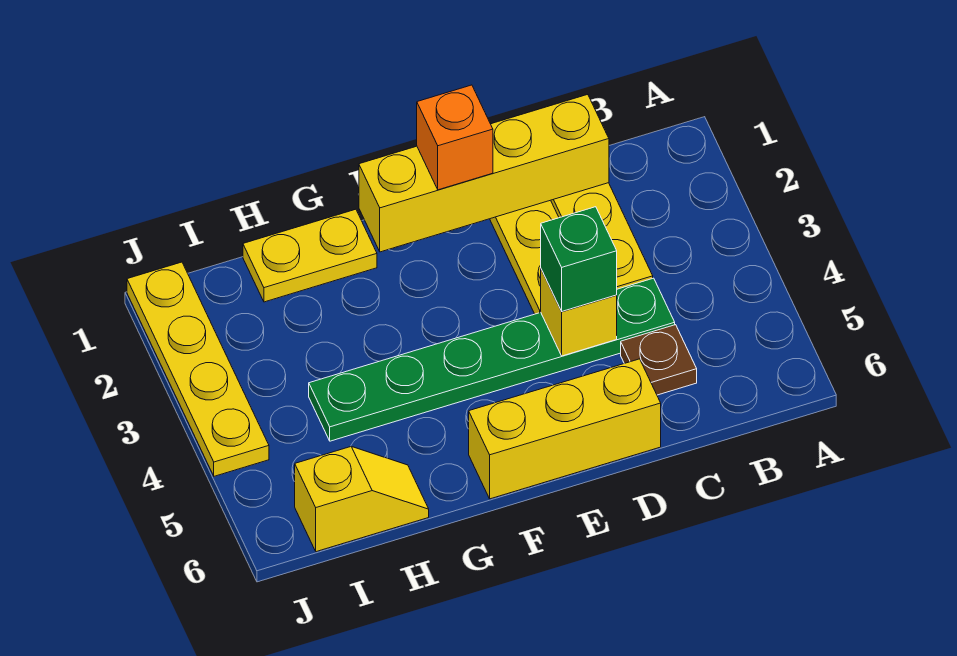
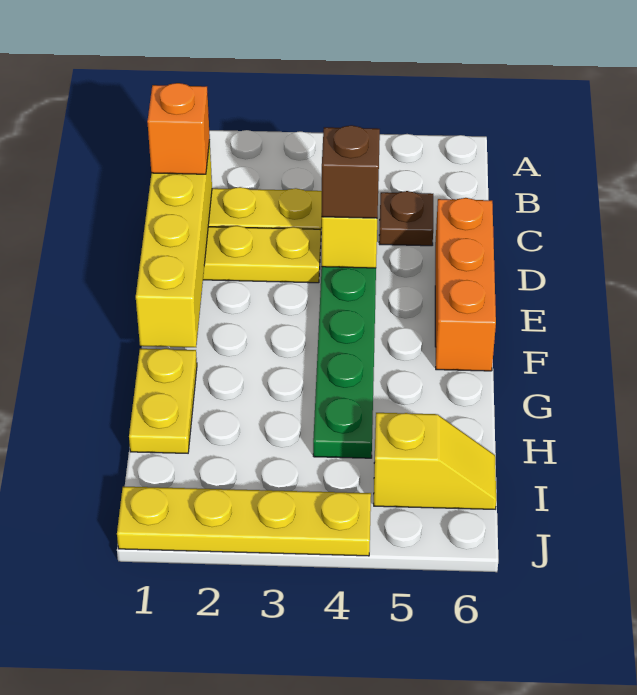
green 1x1 brick [541,207,617,311] -> brown 1x1 brick [322,125,380,218]
yellow 1x3 brick [469,359,661,499] -> orange 1x3 brick [435,198,496,371]
orange 1x1 brick [417,85,493,190] -> orange 1x1 brick moved to [147,83,210,174]
yellow 1x2 slope [295,447,429,552] -> yellow 1x2 slope turned to [374,413,496,509]

